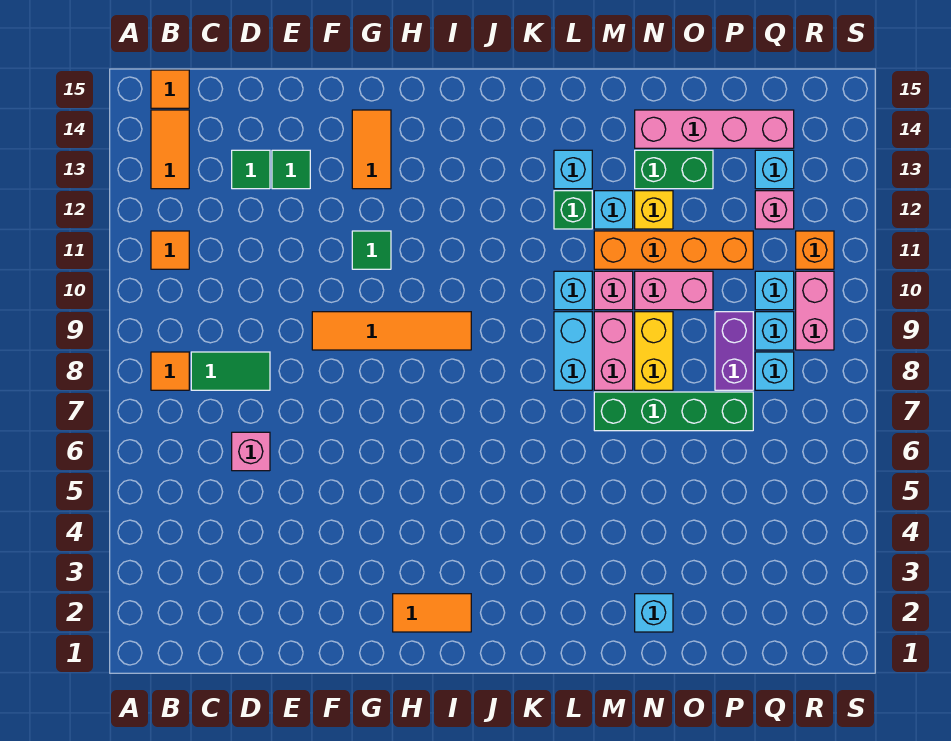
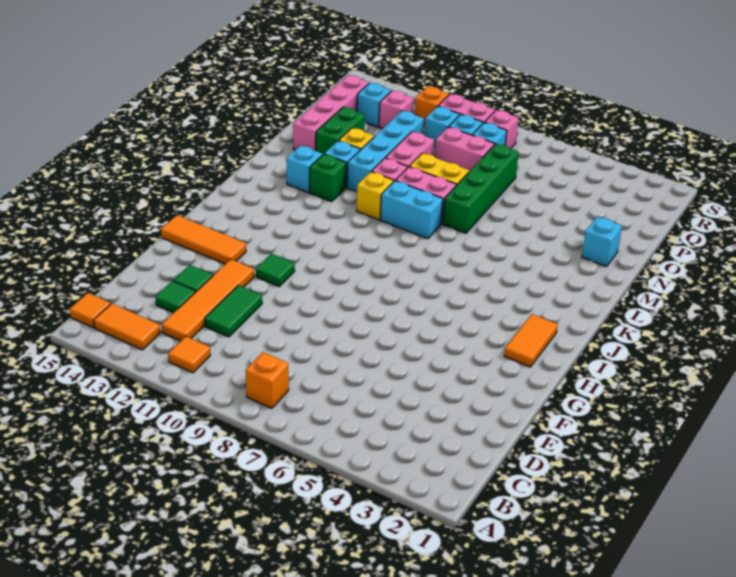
orange 1x1 tile [151,352,189,390] -> orange 1x1 brick [246,352,289,408]
green 1x2 tile [191,352,270,390] -> green 1x2 tile moved to [205,285,262,337]
pink 1x1 brick [232,432,270,471] -> pink 1x1 brick moved to [485,110,519,149]
orange 1x4 tile [312,312,471,350] -> orange 1x4 tile moved to [162,259,254,341]
orange 1x2 tile [352,110,391,189] -> orange 1x3 tile [161,215,246,264]
cyan 1x1 brick [554,271,592,310] -> yellow 1x1 brick [357,172,394,220]
orange 1x4 brick [594,231,753,269] -> cyan 1x4 brick [347,111,424,192]
purple 1x2 brick [715,312,753,390] -> pink 1x2 brick [435,127,494,172]

